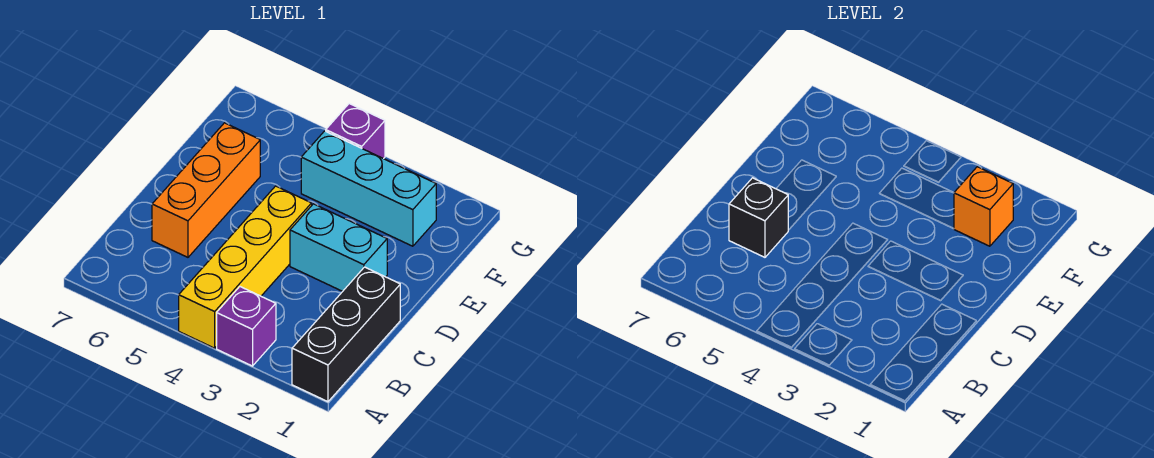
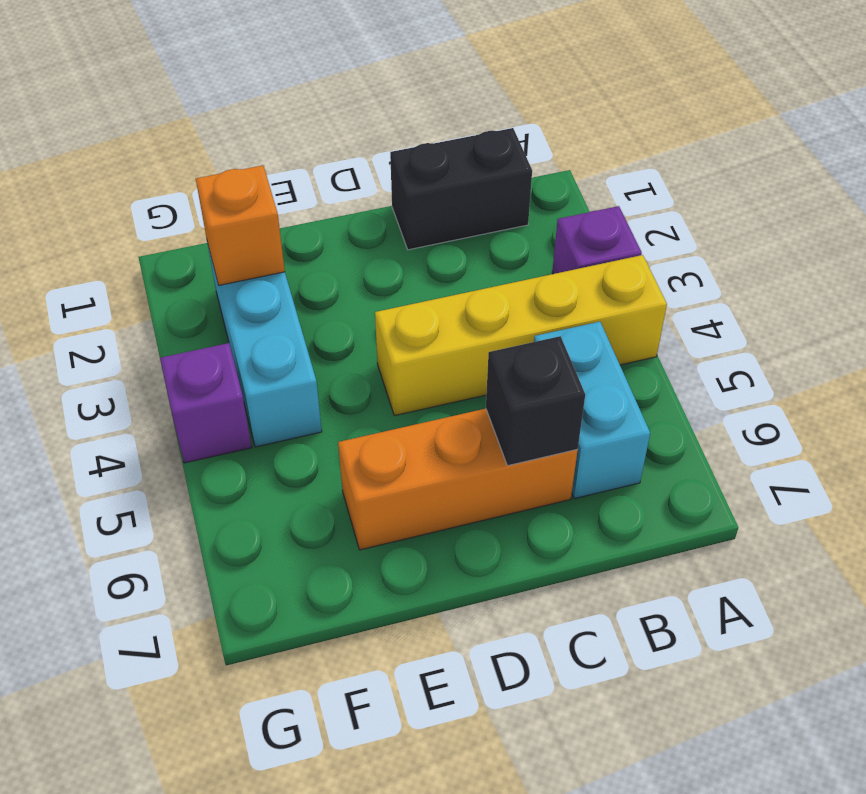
black 1x3 brick [292,267,400,402] -> black 1x2 brick [390,128,532,250]
cyan 1x2 brick [290,204,387,291] -> cyan 1x2 brick moved to [534,322,650,499]

